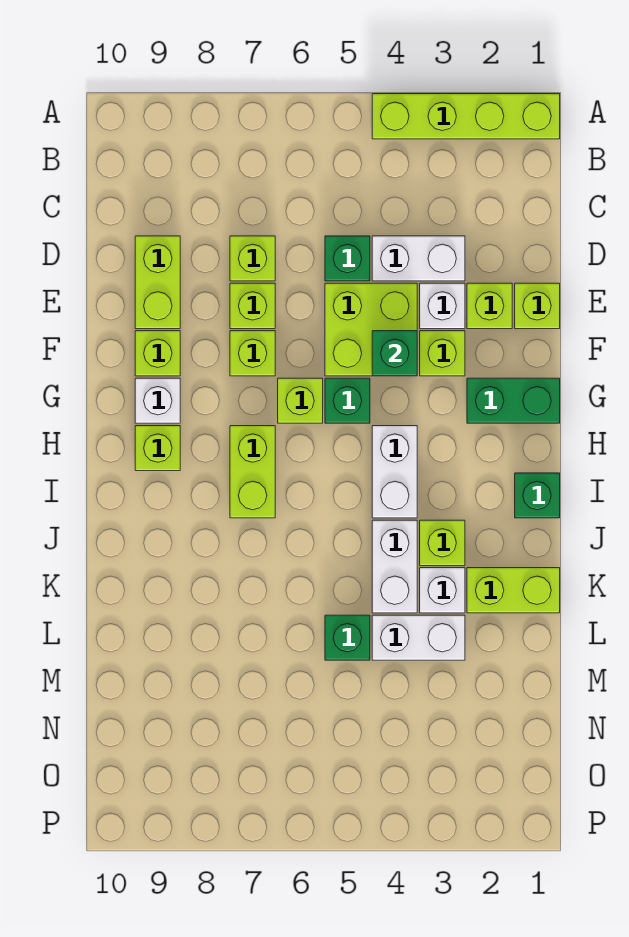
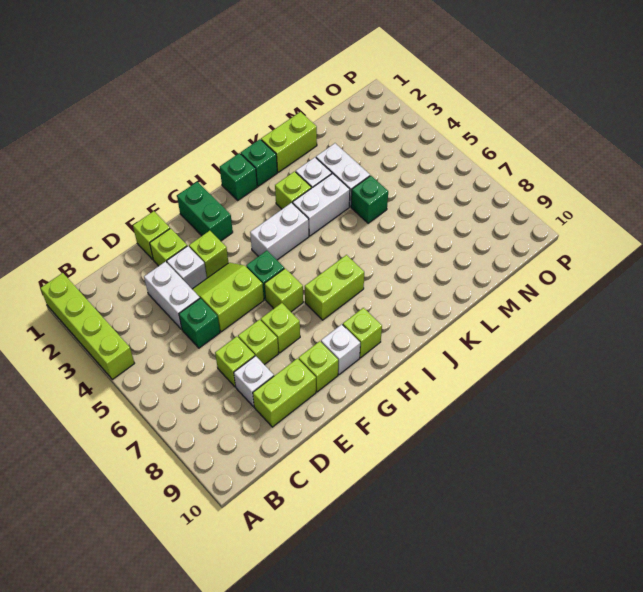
none -> white 1x1 brick [234,356,274,407]
lime 2x2 brick [325,283,417,376] -> lime 2x2 slope [192,263,264,332]
green 1x1 brick [372,331,417,376] -> green 1x1 brick moved to [241,139,277,186]
lime 1x2 brick [467,568,560,613] -> lime 1x2 brick turned to [261,112,317,172]

